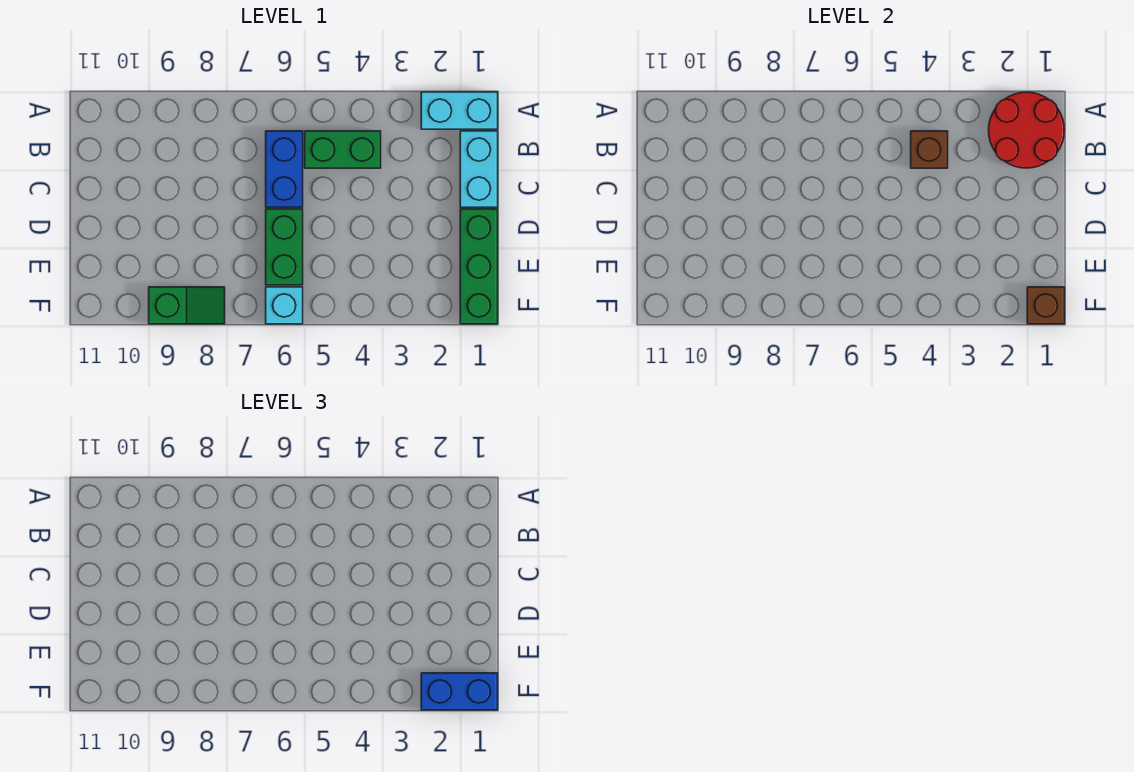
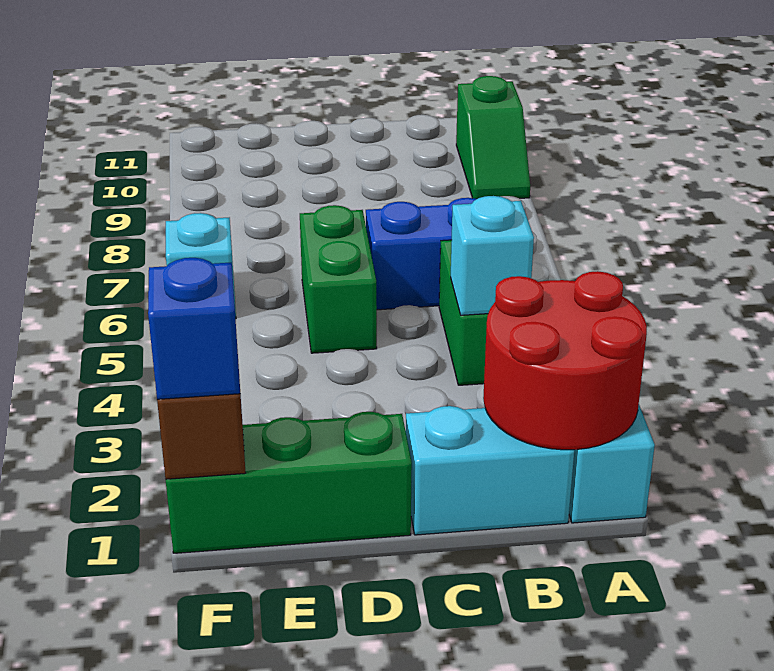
brown 1x1 brick [911,131,948,168] -> cyan 1x1 brick [451,196,534,315]
green 1x2 brick [266,209,303,285] -> green 1x2 brick turned to [300,205,377,353]
blue 1x2 brick [421,673,498,710] -> blue 1x1 brick [148,258,240,399]
green 1x2 slope [149,287,225,324] -> green 1x2 slope moved to [456,76,530,199]

